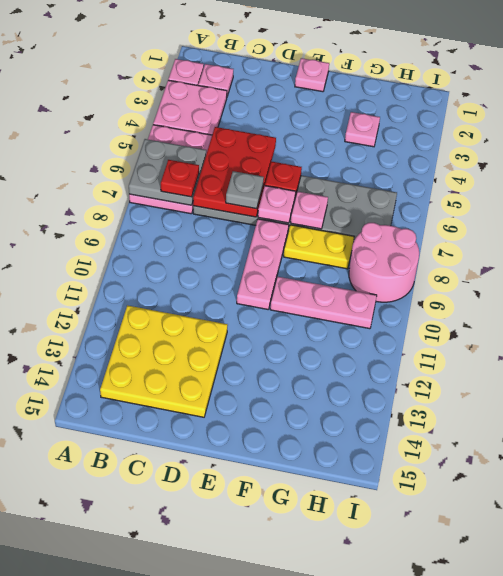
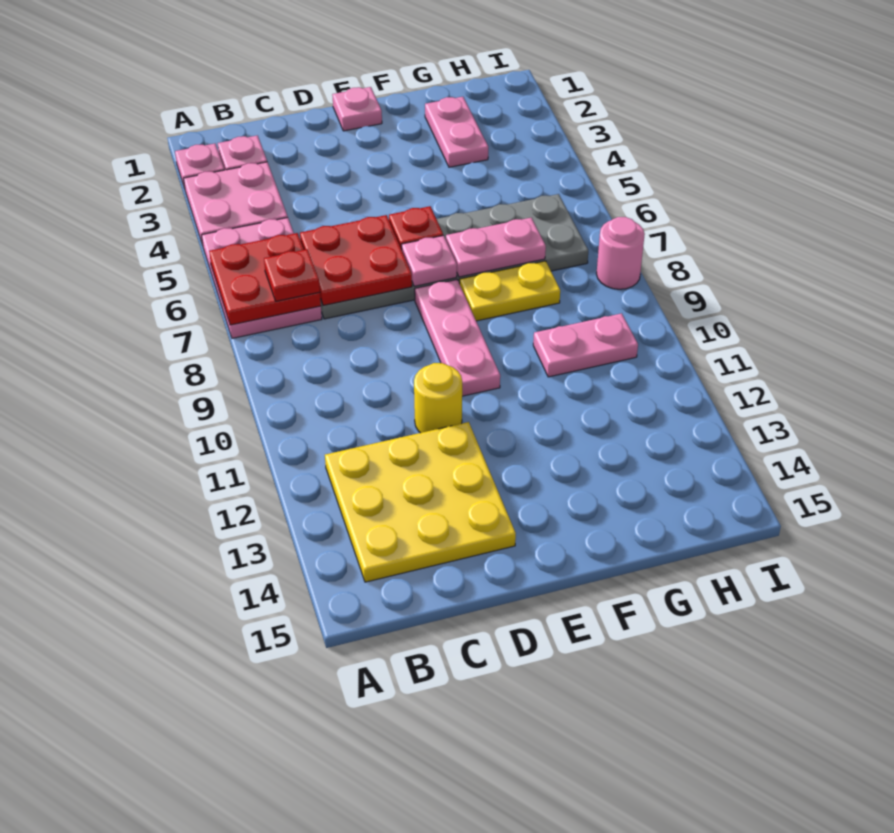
grey 2x2 plate [129,139,206,205] -> red 2x2 plate [209,233,321,325]
red 2x3 plate [193,127,276,217] -> red 2x2 plate [300,215,412,305]
grey 1x1 plate [226,171,264,209] -> none
none -> yellow 1x1 round brick [414,363,462,433]
pink 1x1 plate [291,191,328,229] -> pink 1x2 plate [446,218,546,277]
pink 1x3 plate [270,277,377,329] -> pink 1x2 plate [533,313,638,377]
pink 1x1 plate [345,112,380,147] -> pink 1x2 plate [425,97,488,167]
pink 2x2 round brick [349,223,419,302] -> pink 1x1 round brick [597,217,645,289]

